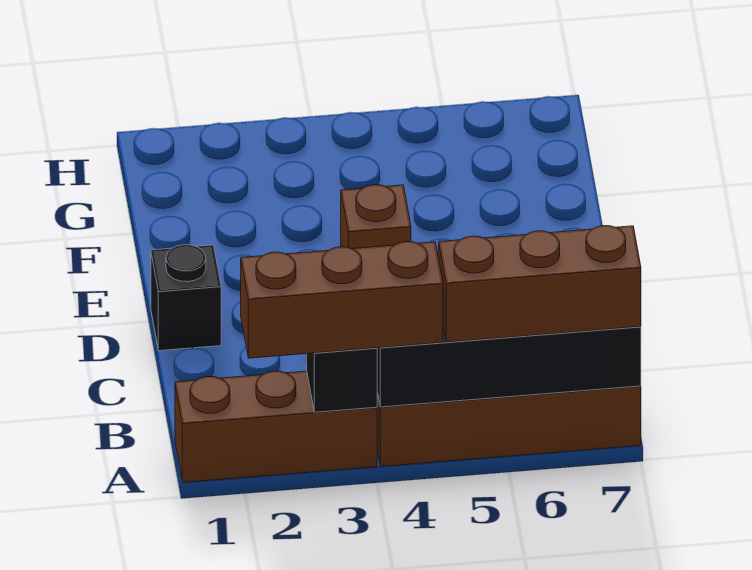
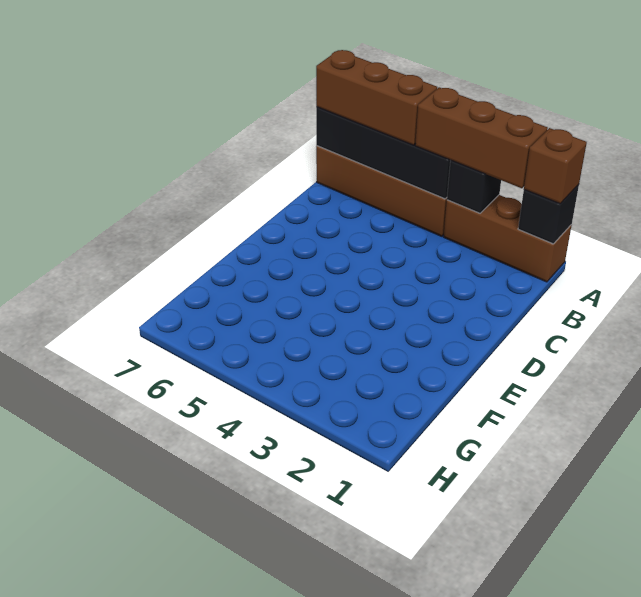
black 1x1 brick [151,245,221,351] -> black 1x1 brick moved to [518,185,579,244]
brown 1x1 brick [341,185,411,249] -> brown 1x1 brick moved to [524,128,587,204]

